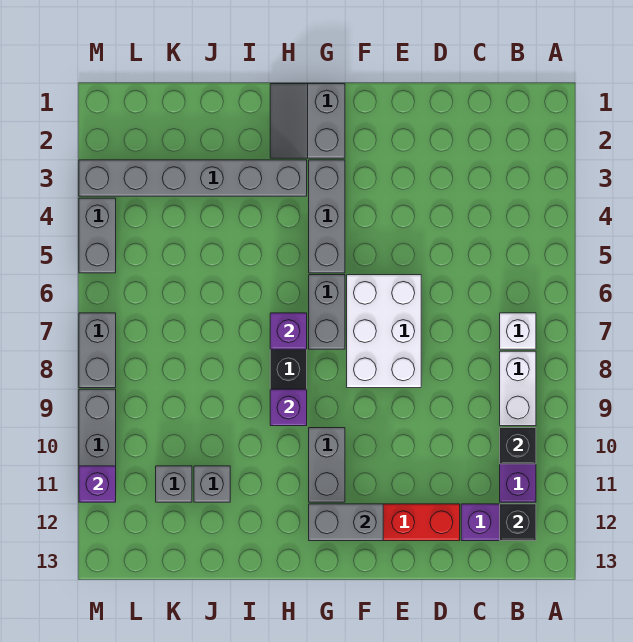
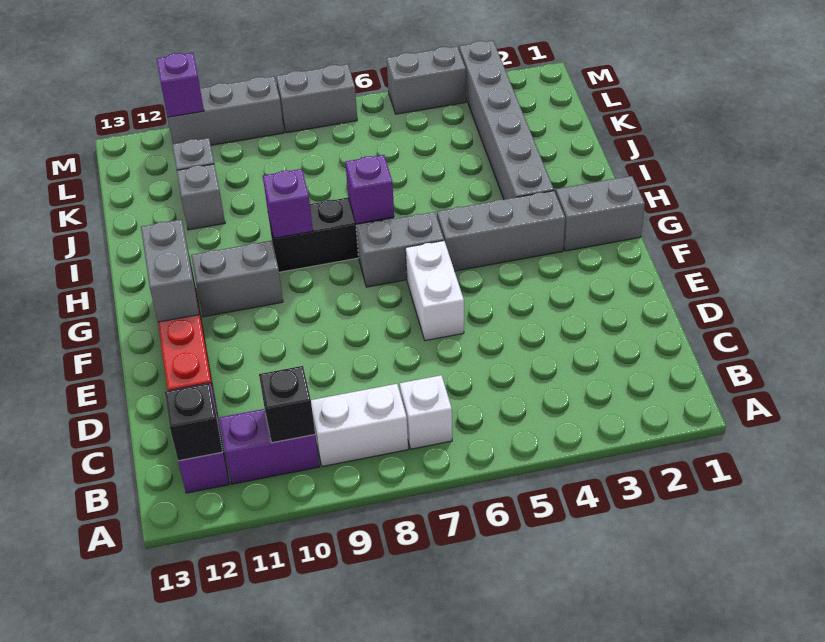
white 2x3 brick [347,275,421,388] -> white 1x2 brick [405,241,464,341]

